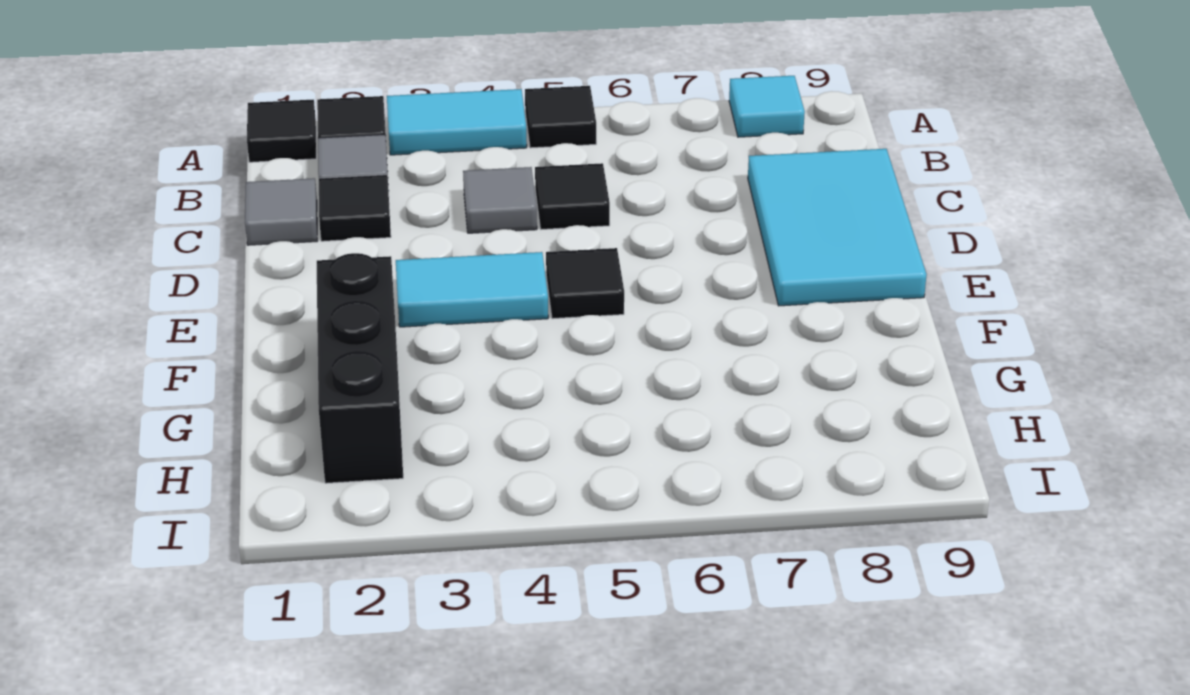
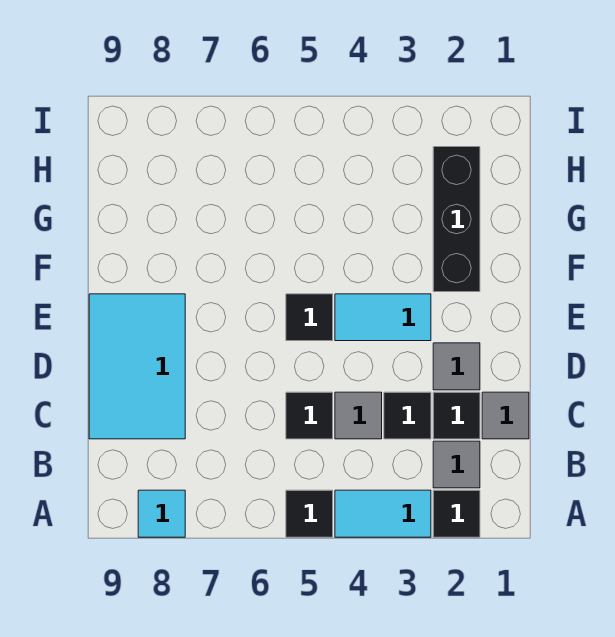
black 1x1 tile [247,99,316,162] -> black 1x1 tile moved to [384,392,431,439]
none -> grey 1x1 tile [433,343,480,390]

